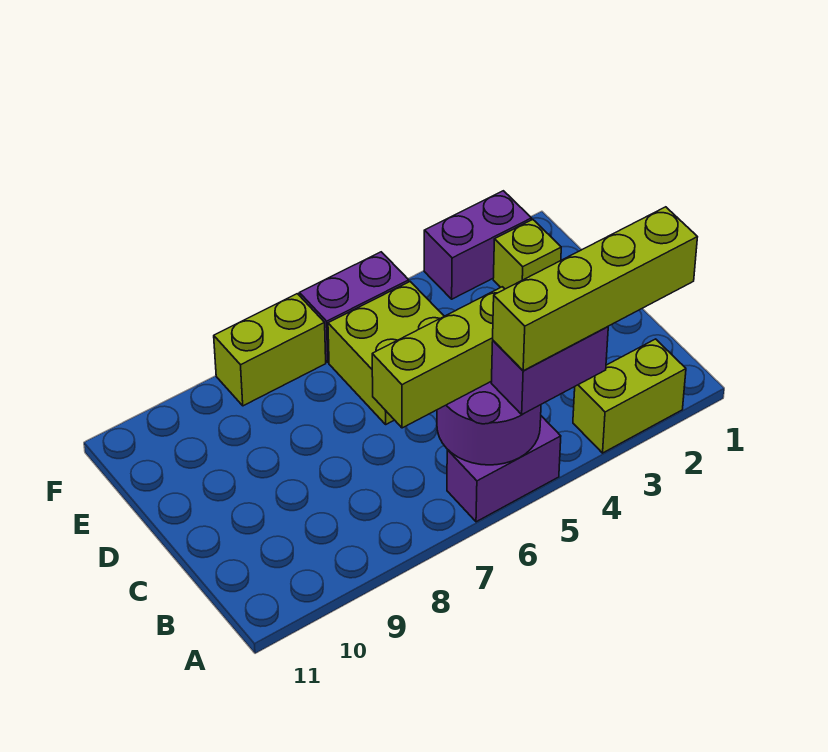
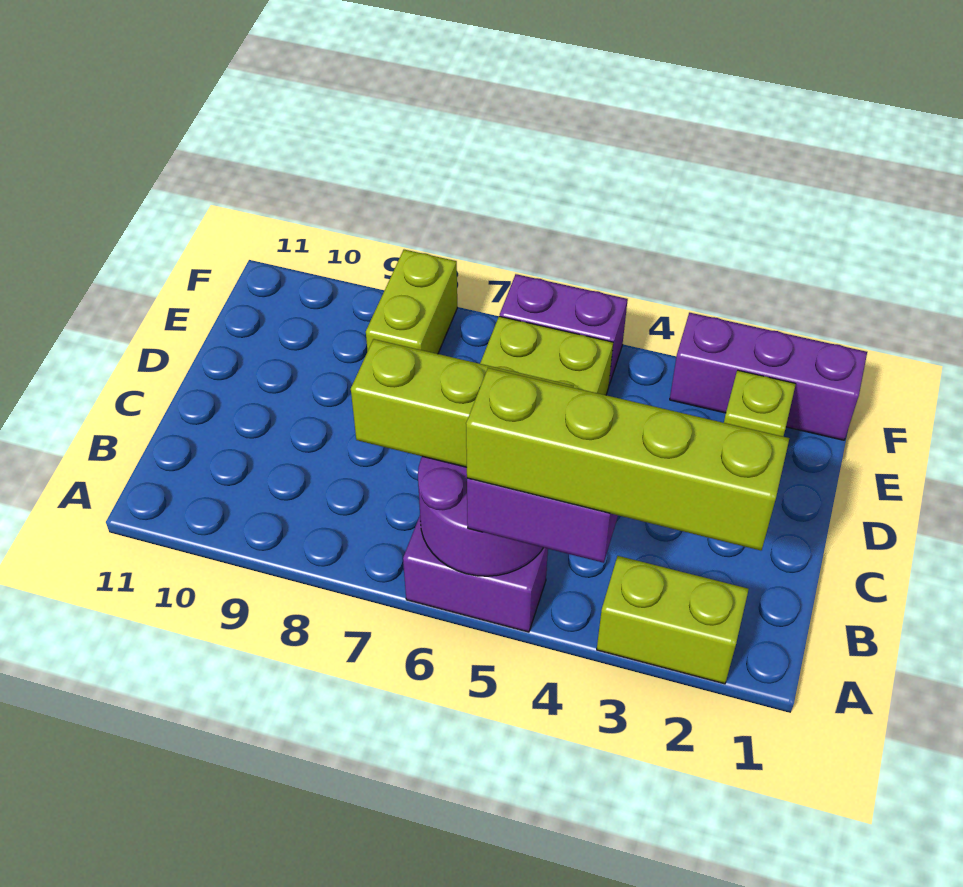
purple 1x2 brick [424,191,532,299] -> purple 1x3 brick [670,313,867,440]
lime 1x2 brick [214,294,326,406] -> lime 1x2 brick turned to [366,250,457,354]

